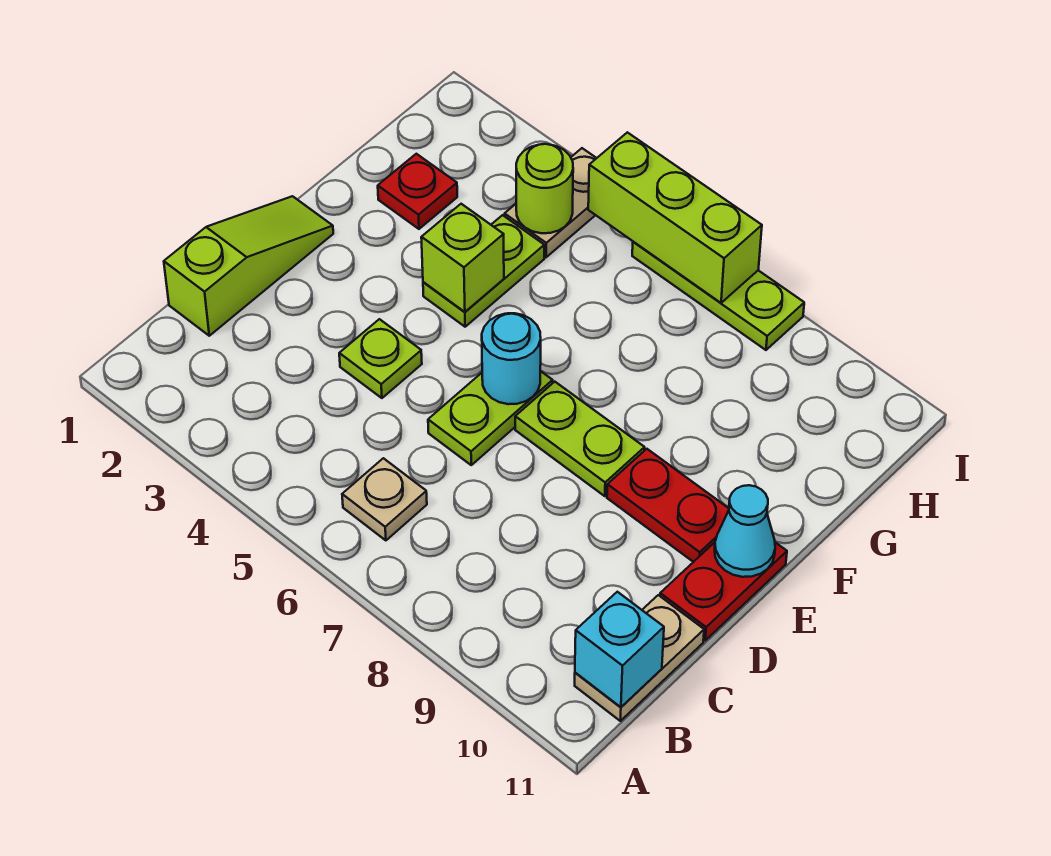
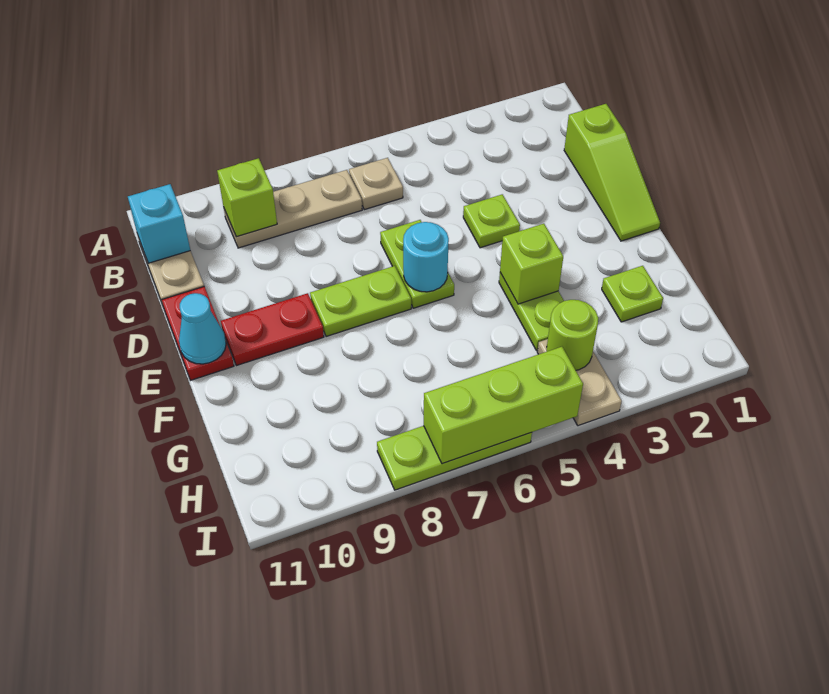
none -> tan 1x3 plate [224,170,362,248]
none -> lime 1x1 brick [217,158,277,237]
red 1x1 plate [378,154,457,229] -> lime 1x1 plate [602,266,663,322]

